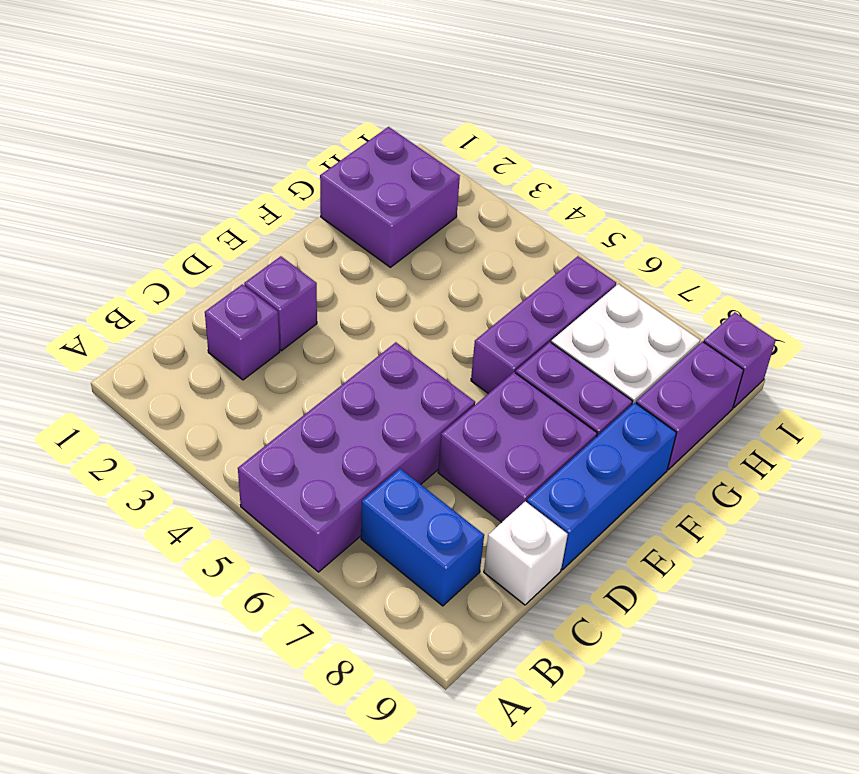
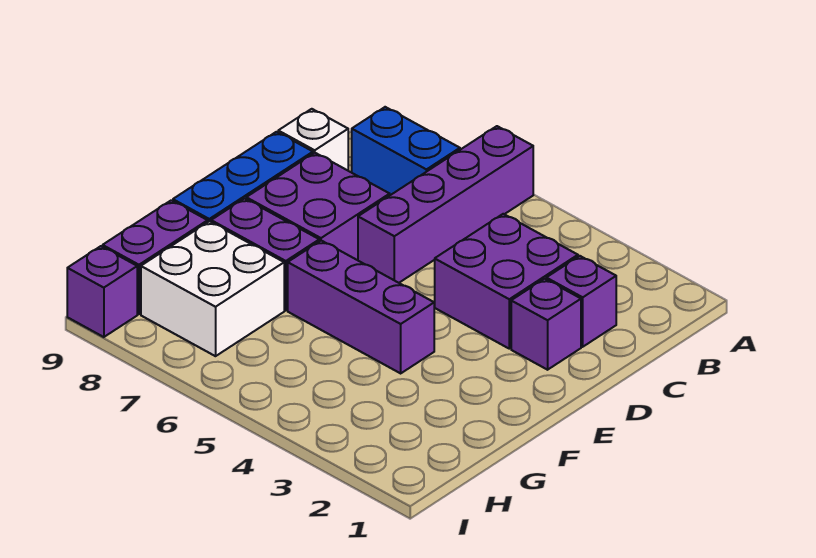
purple 2x4 brick [238,342,475,572] -> purple 1x4 brick [358,126,533,283]
purple 1x3 brick [471,256,616,394] -> purple 1x3 brick turned to [288,241,434,373]
purple 2x2 brick [320,127,460,267] -> purple 2x2 brick moved to [435,214,578,349]

